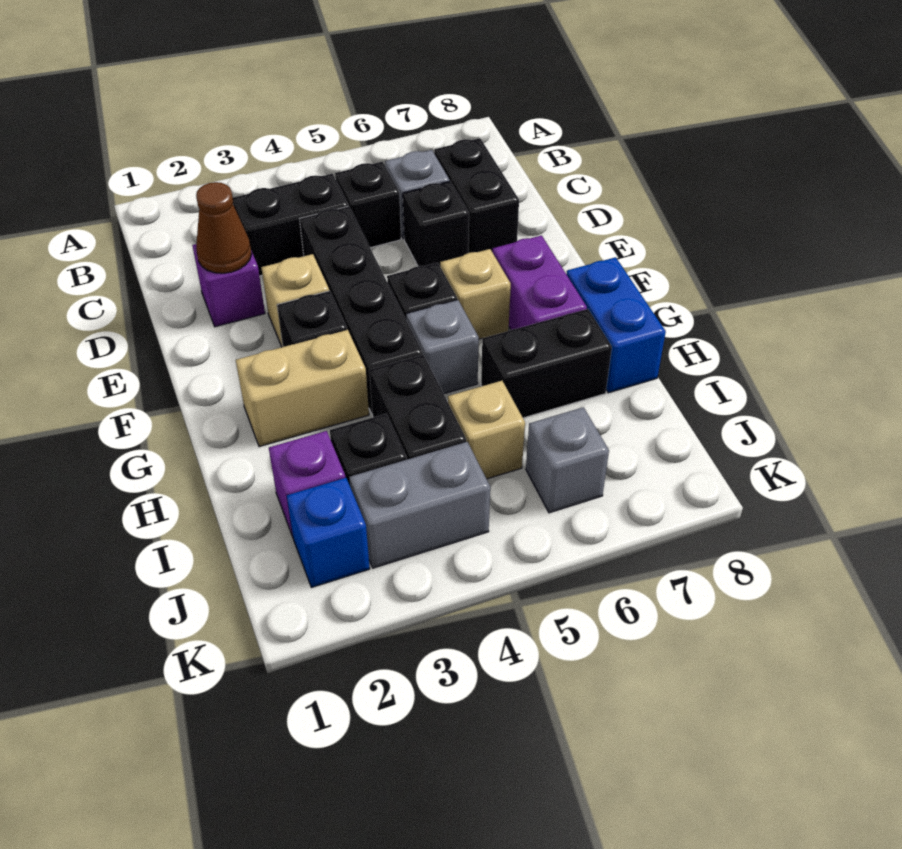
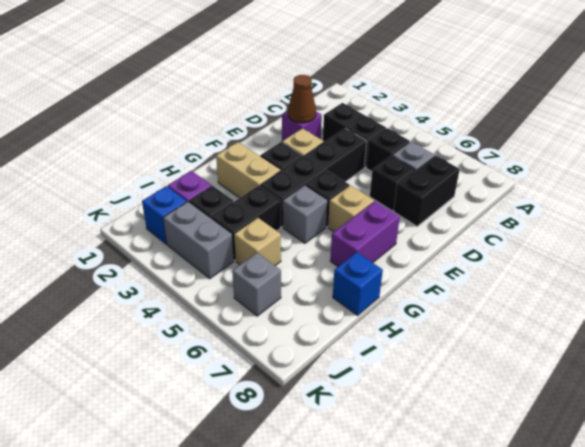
blue 1x2 brick [566,257,666,393] -> blue 1x1 brick [333,252,383,315]
black 1x2 brick [481,309,612,418] -> none

